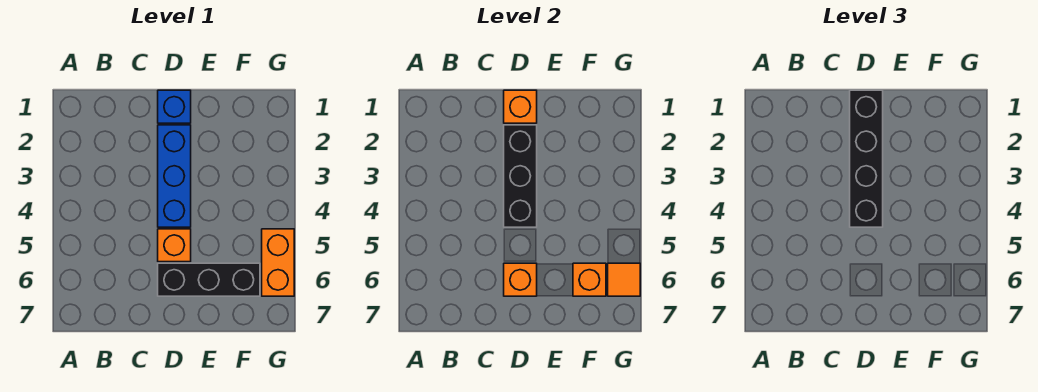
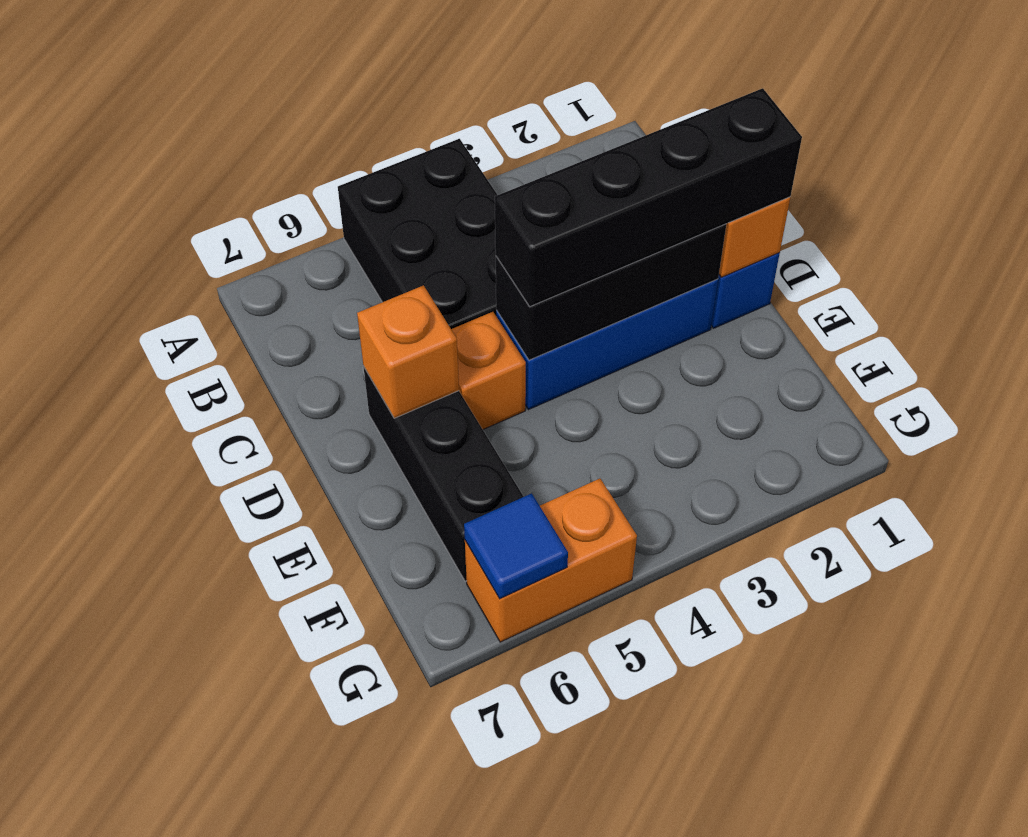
none -> black 2x3 brick [338,139,497,329]
orange 1x1 brick [573,263,606,296] -> none
orange 1x1 tile [608,263,640,296] -> blue 1x1 tile [464,493,568,599]

